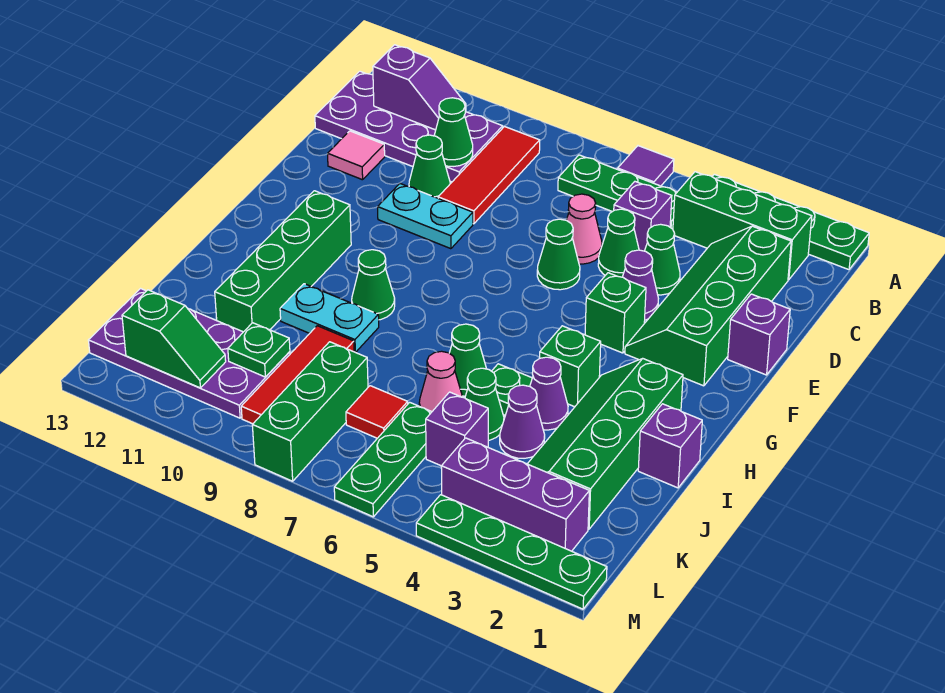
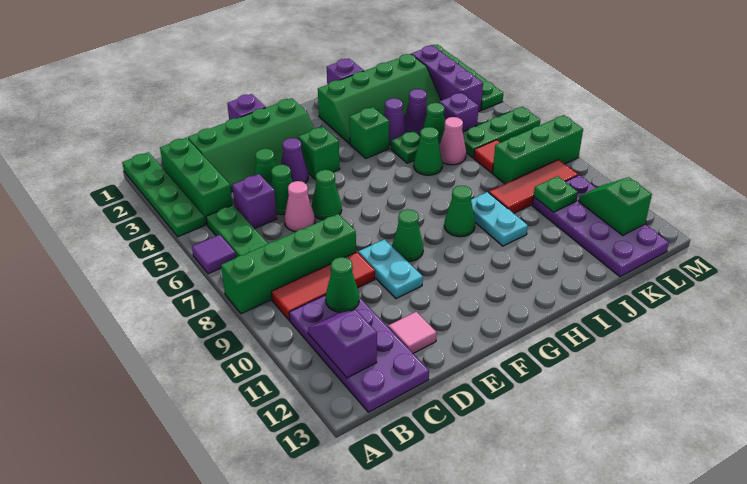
green 1x1 cone [409,135,450,198] -> green 1x1 cone moved to [392,209,423,262]
green 1x4 brick [215,191,351,332] -> green 1x4 brick moved to [221,214,356,314]

